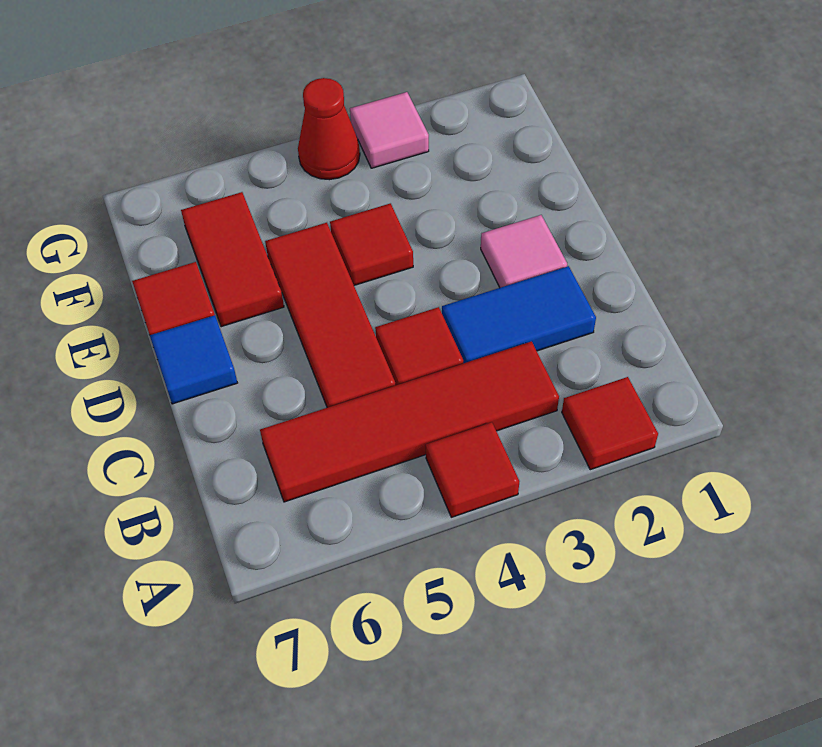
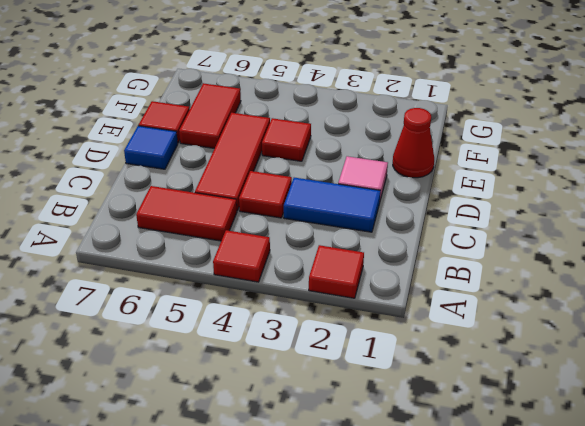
red 1x4 tile [260,341,559,502] -> red 1x2 tile [136,186,237,241]
pink 1x1 tile [350,92,429,168] -> none
red 1x1 cone [298,78,360,180] -> red 1x1 cone moved to [393,108,434,178]

